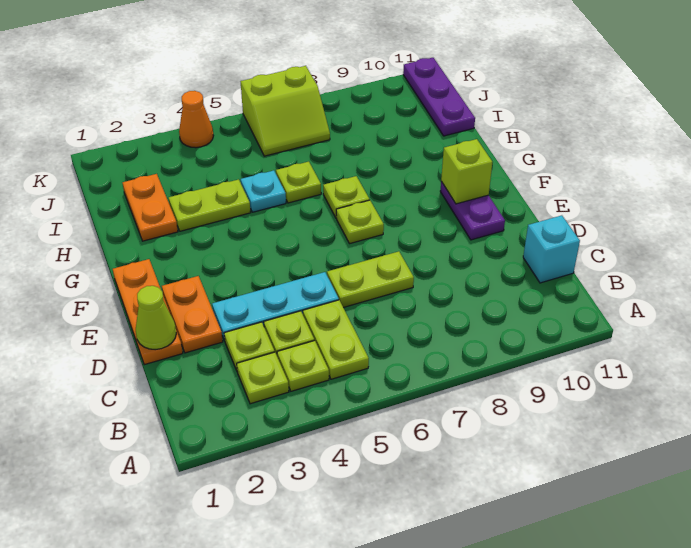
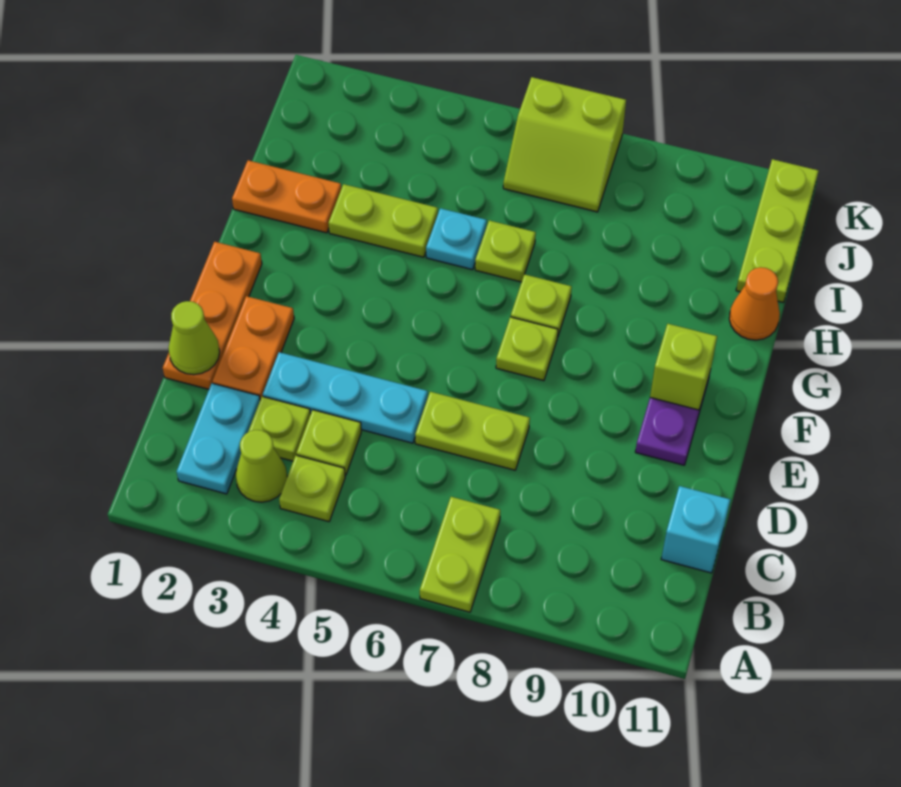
none -> cyan 1x2 plate [177,383,260,494]
lime 1x1 plate [237,352,289,404] -> lime 1x1 cone [236,430,287,502]
lime 1x2 plate [303,300,369,379] -> lime 1x2 plate moved to [420,497,500,612]
orange 1x2 plate [123,174,178,241] -> orange 1x2 plate turned to [232,160,341,233]
purple 1x3 plate [403,58,475,136] -> lime 1x3 plate [736,159,819,303]
orange 1x1 cone [179,91,214,148] -> orange 1x1 cone moved to [729,267,780,340]

